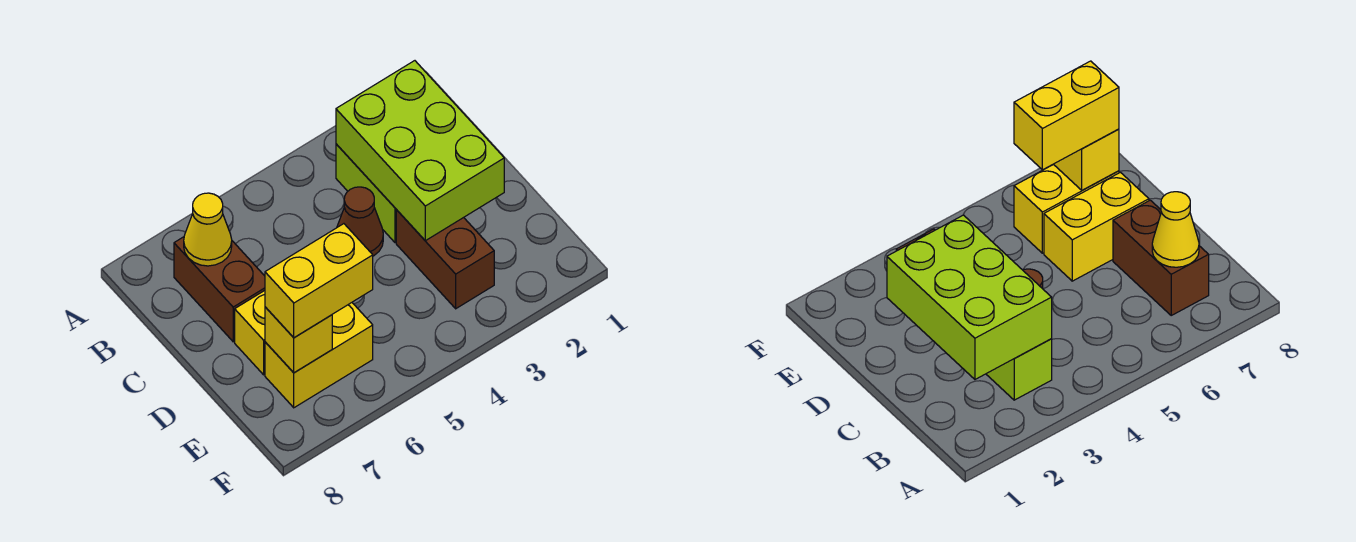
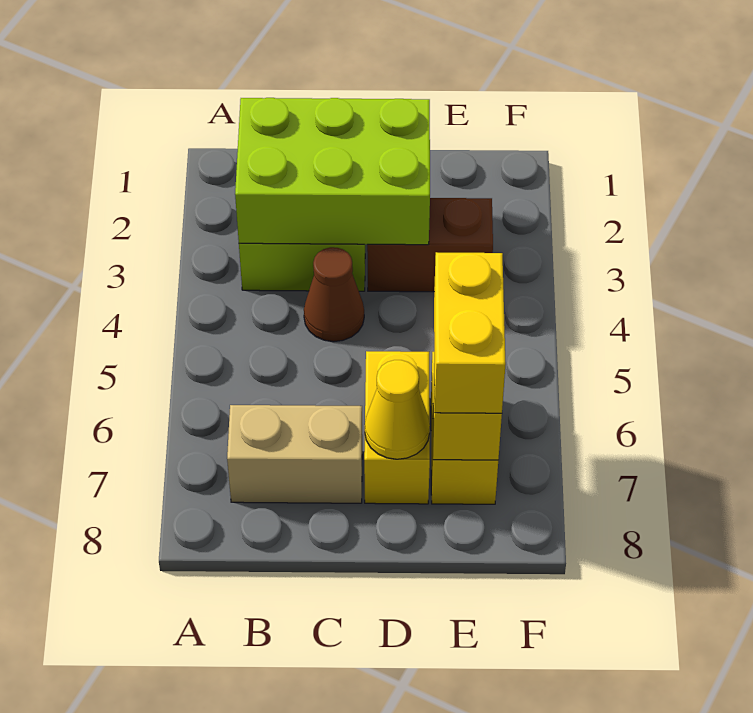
brown 1x2 brick [174,237,265,342] -> tan 1x2 brick [227,405,362,503]
yellow 1x1 cone [184,193,232,266] -> yellow 1x1 cone moved to [365,360,430,459]

